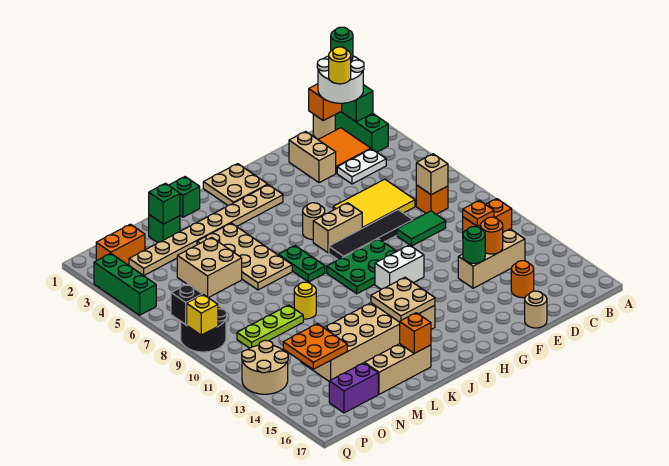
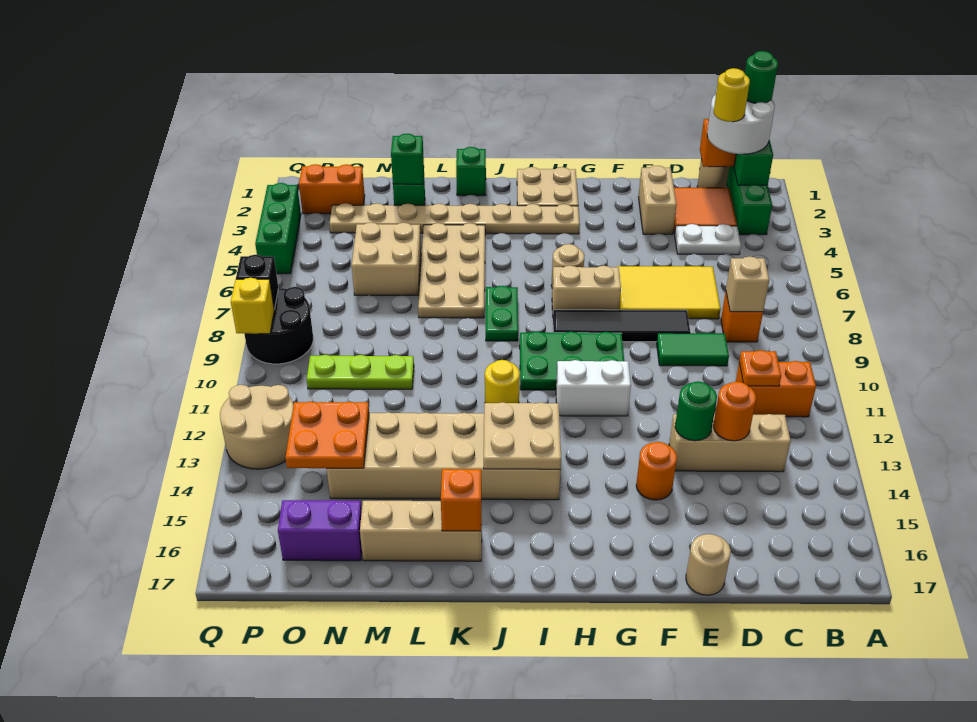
orange 1x1 round brick [511,261,534,298] -> orange 1x1 round brick moved to [636,442,677,500]
yellow 1x1 round brick [294,282,316,319] -> yellow 1x1 round brick moved to [485,360,520,403]

